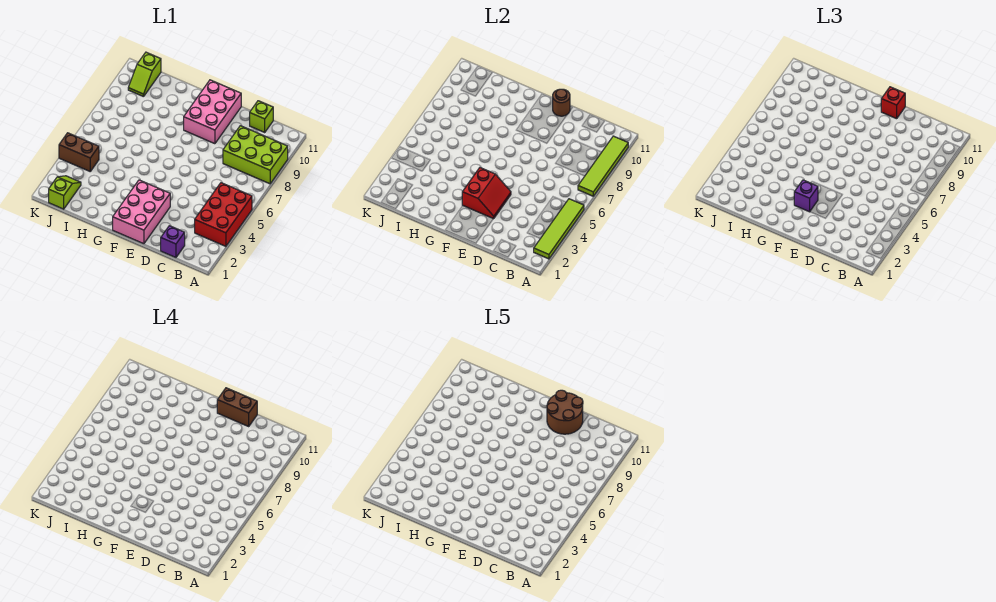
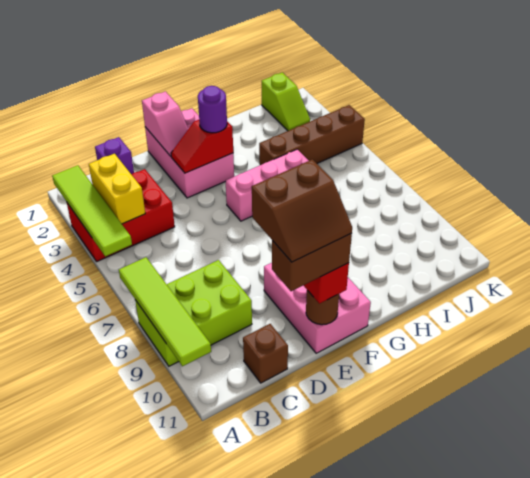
red 2x3 brick [195,183,252,246] -> red 2x3 brick turned to [67,169,175,262]
none -> yellow 1x2 brick [89,154,145,224]
lime 1x1 brick [250,101,273,132] -> brown 1x1 brick [243,324,288,383]
brown 2x2 round brick [547,390,583,434] -> brown 2x2 slope [252,159,352,262]
none -> pink 1x2 slope [142,91,188,156]
red 2x2 slope [462,168,511,219] -> red 1x2 slope [171,120,233,173]
purple 1x1 brick [794,180,818,212] -> purple 1x1 round brick [198,86,227,133]
none -> pink 1x3 brick [226,149,309,221]
brown 1x2 brick [59,133,99,171] -> brown 1x4 brick [259,105,365,165]
lime 1x2 slope [128,52,161,97] -> none

